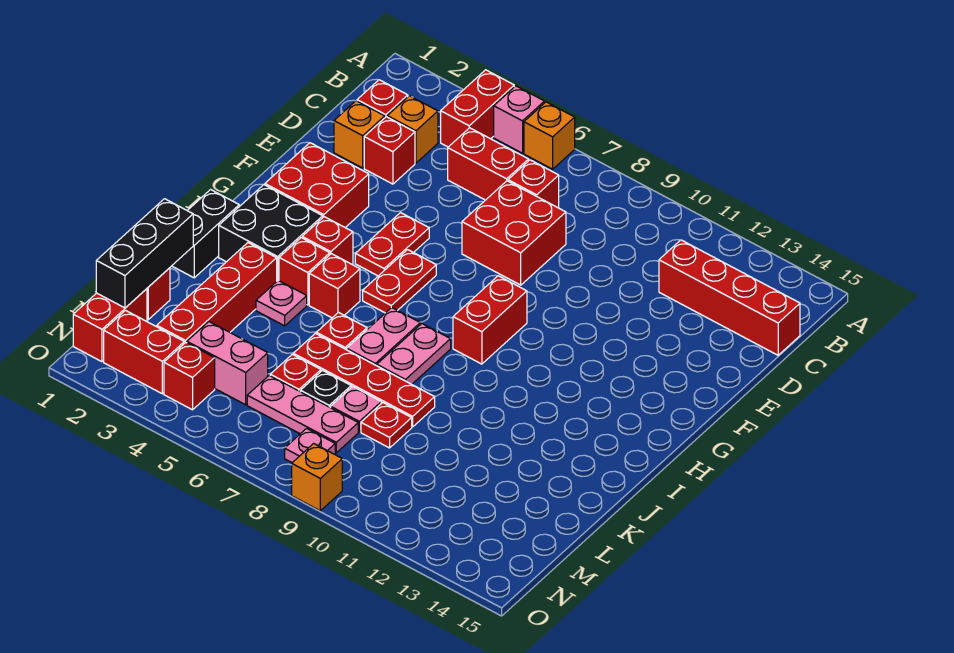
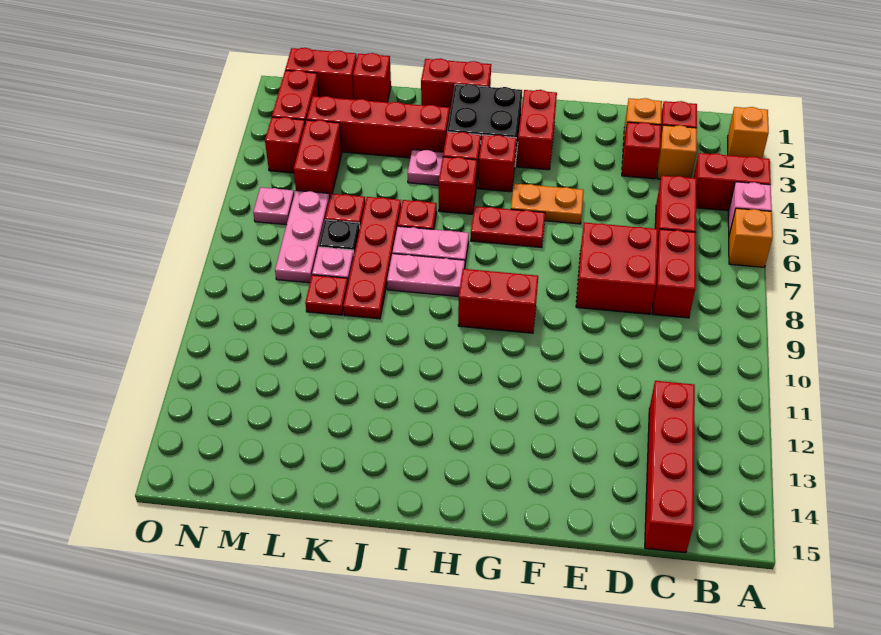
red 1x1 brick [508,160,559,208] -> red 1x2 brick [653,229,696,318]
red 2x2 brick [265,143,369,227] -> red 1x2 brick [517,90,557,170]
red 1x2 plate [355,213,429,276] -> orange 1x2 plate [511,184,584,224]
black 1x2 brick [172,190,239,278] -> red 1x2 brick [421,59,491,113]
black 1x3 brick [96,199,193,308] -> none
pink 1x2 brick [187,322,268,405] -> red 1x2 brick [294,120,342,196]
pink 1x1 plate [285,428,335,463] -> pink 1x1 plate moved to [253,187,294,225]
orange 1x1 brick [292,444,342,511] -> orange 1x1 brick moved to [728,107,769,158]

